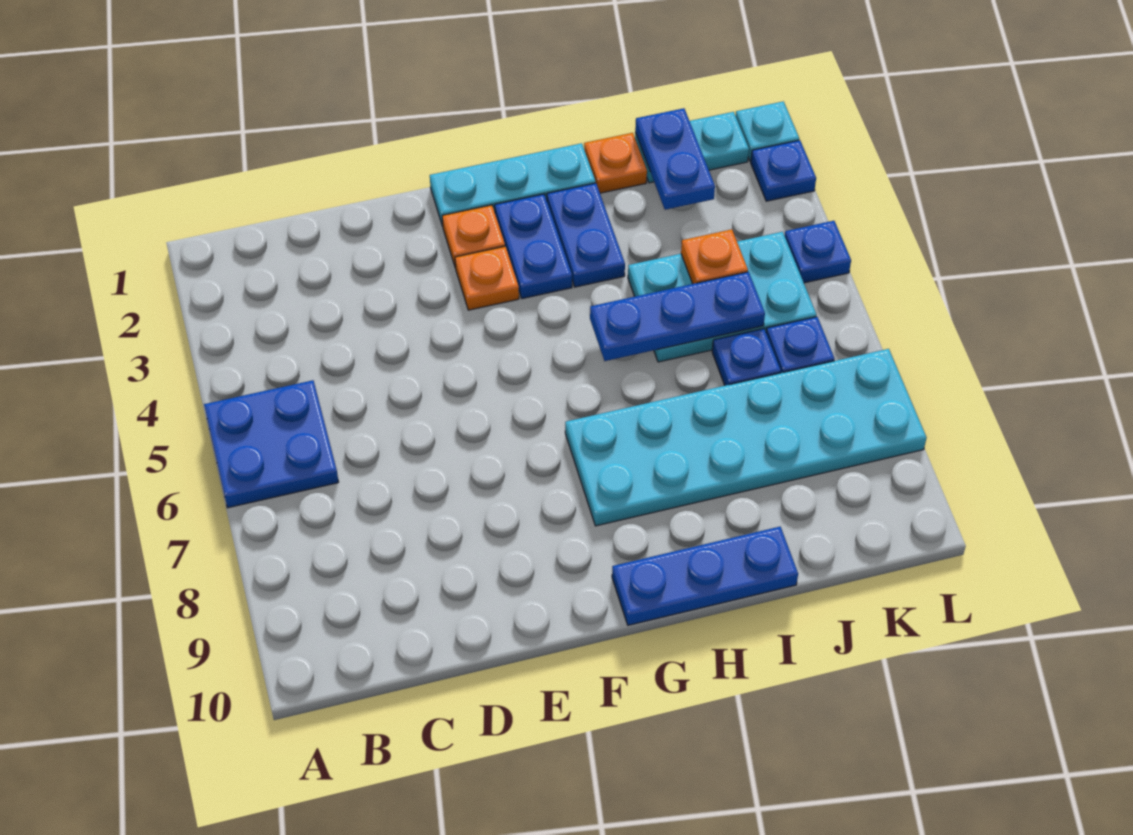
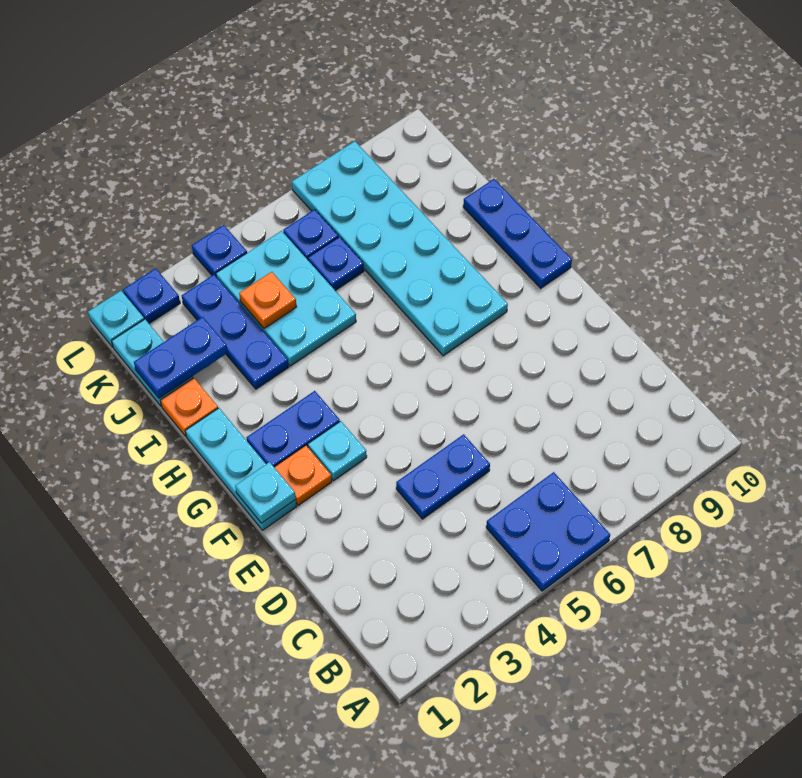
none -> cyan 1x1 plate [235,462,296,523]
orange 1x1 plate [455,246,519,310] -> cyan 1x1 plate [308,421,367,481]
blue 1x2 plate [547,183,625,287] -> blue 1x2 plate moved to [396,434,490,519]
blue 1x3 plate [590,272,765,361] -> blue 1x3 plate moved to [182,275,289,389]

